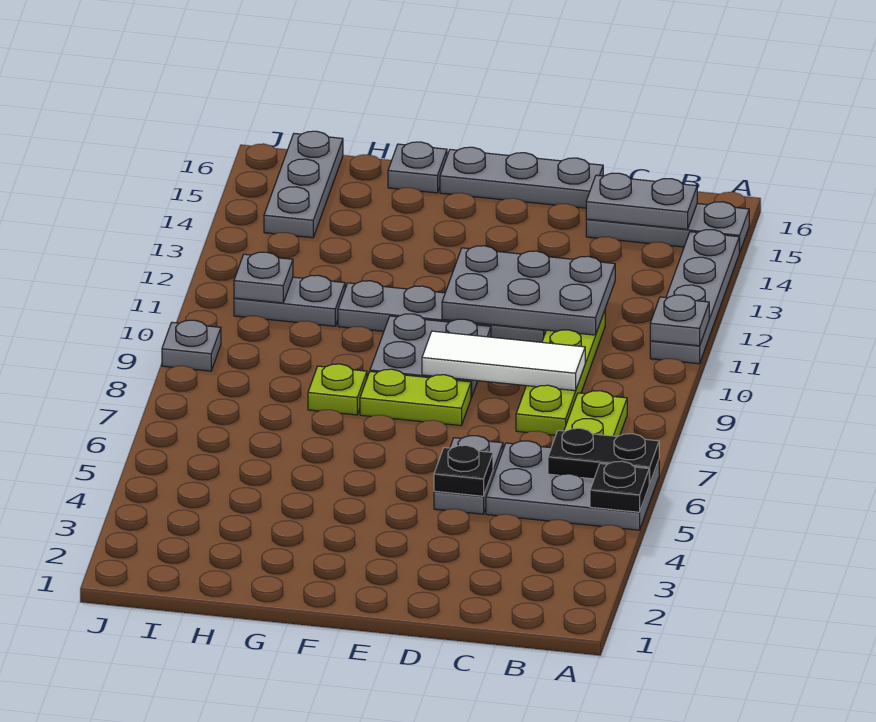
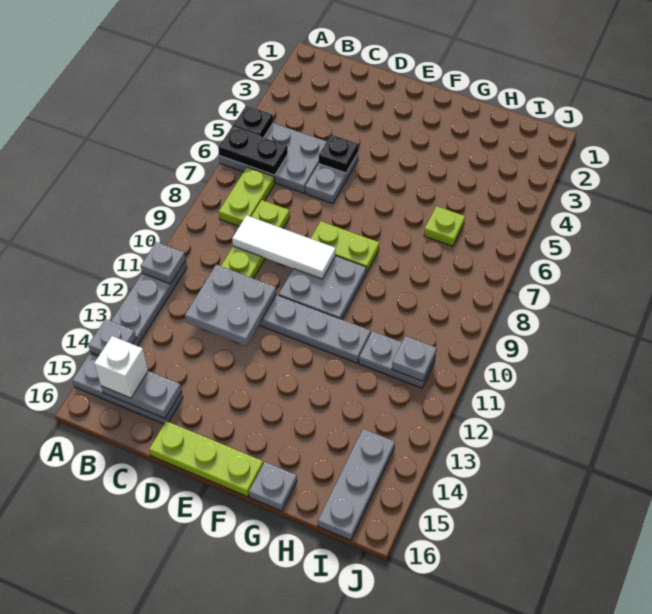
none -> white 1x1 brick [94,336,148,398]
grey 2x3 plate [442,246,615,335] -> grey 2x2 plate [185,265,276,346]
grey 1x3 plate [440,147,603,208] -> lime 1x3 plate [149,421,263,497]
lime 1x1 plate [308,364,367,415] -> lime 1x1 plate moved to [424,206,465,246]
grey 1x1 plate [162,320,221,371] -> grey 1x1 plate moved to [88,319,136,356]

